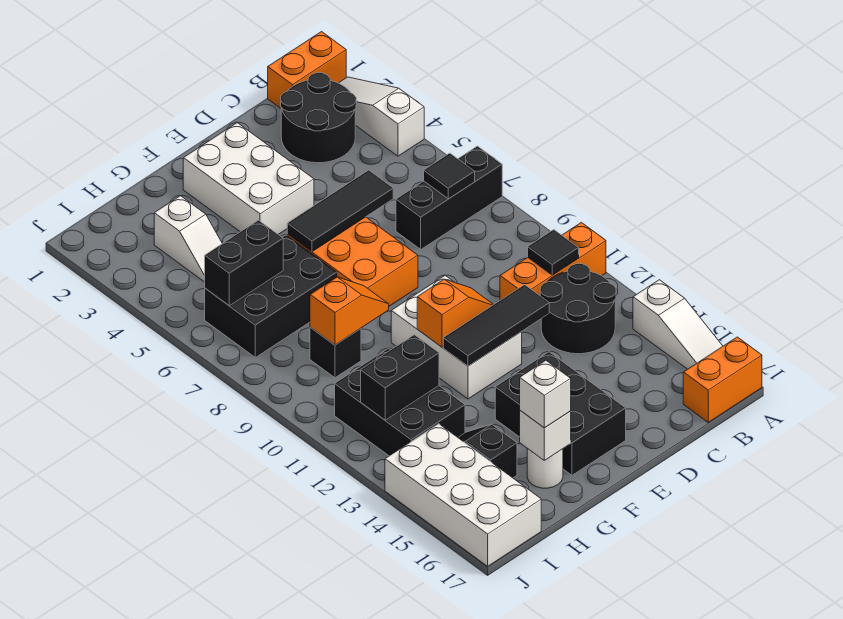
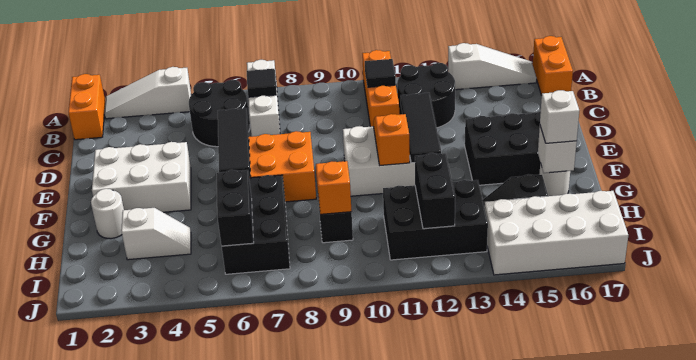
black 1x3 brick [396,146,502,249] -> white 1x3 brick [247,60,280,137]
black 2x2 round brick [281,73,356,163] -> black 2x2 round brick moved to [189,80,250,147]
none -> white 1x1 round brick [91,189,124,239]

